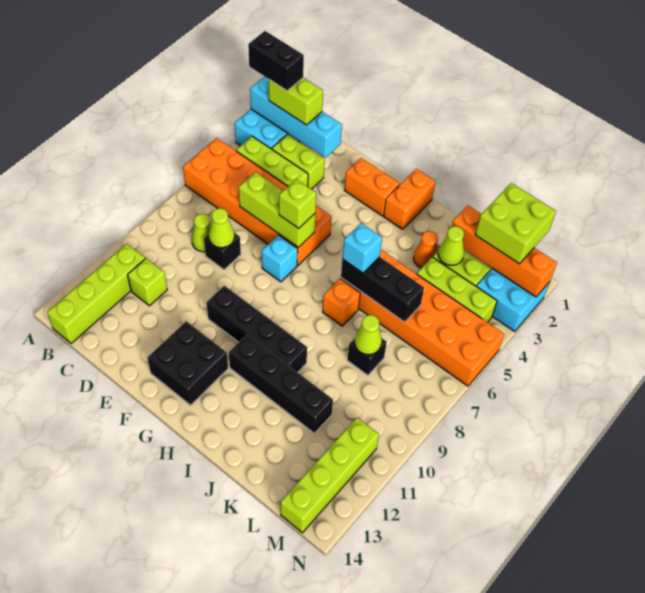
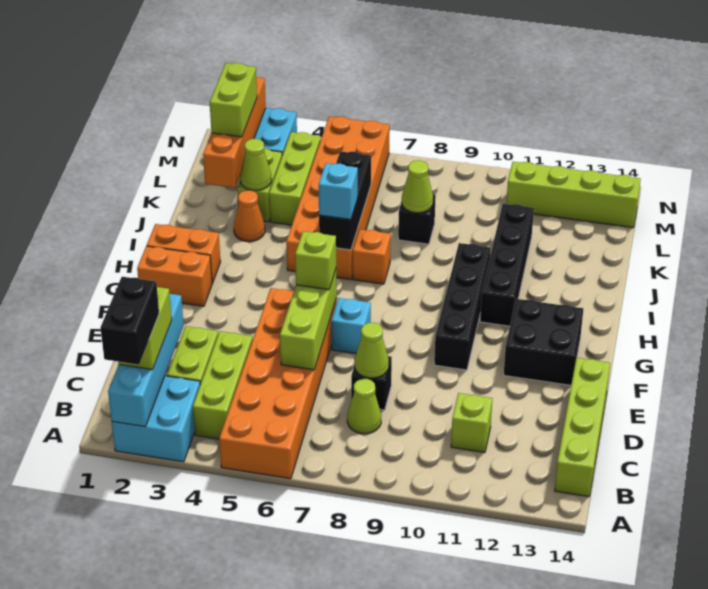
lime 1x4 brick [47,244,145,344] -> lime 1x4 brick turned to [555,358,610,497]
orange 1x2 brick [344,158,400,216] -> orange 1x2 brick turned to [137,246,212,306]
lime 2x2 brick [475,183,556,264] -> lime 1x2 brick [210,63,257,137]

